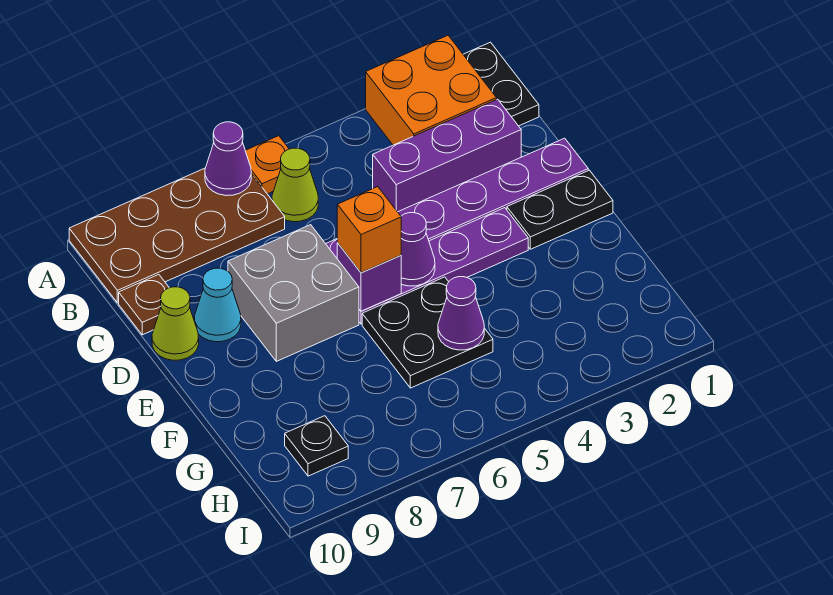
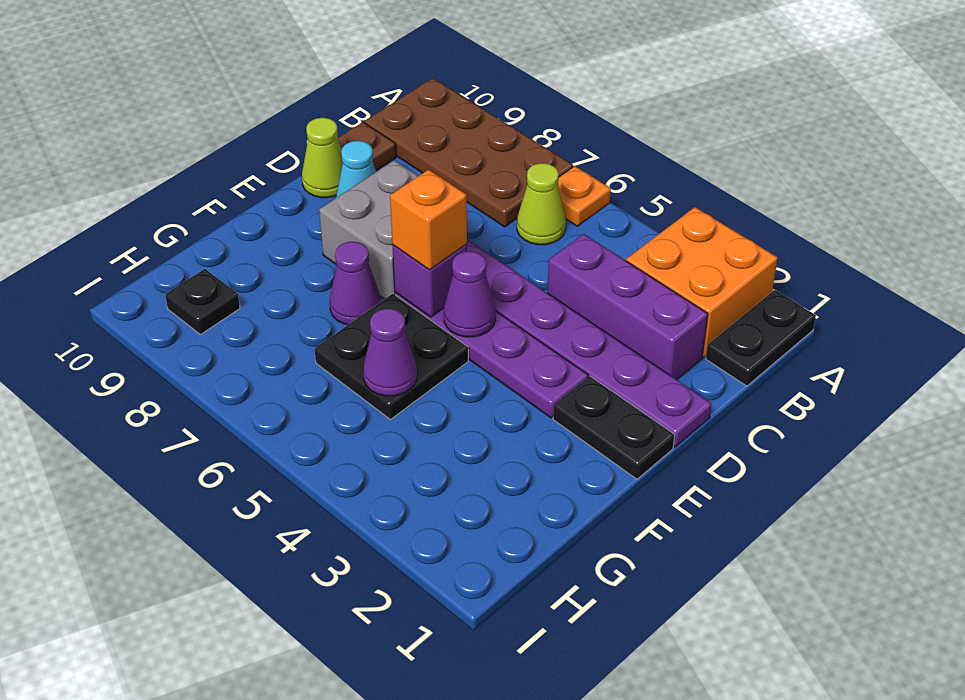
purple 1x1 cone [205,122,251,196] -> purple 1x1 cone moved to [330,242,381,325]

